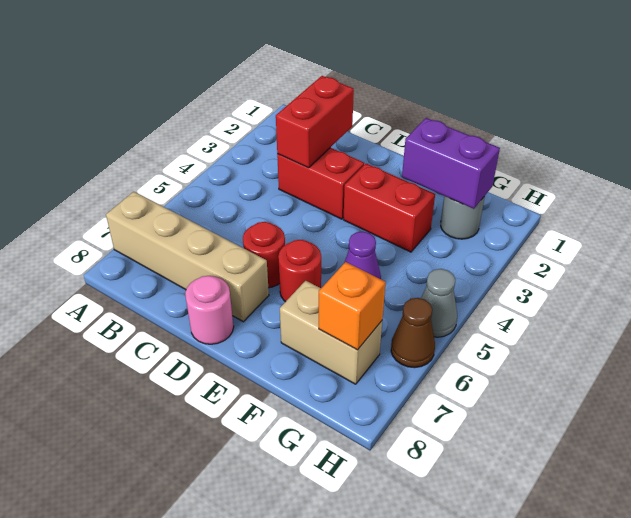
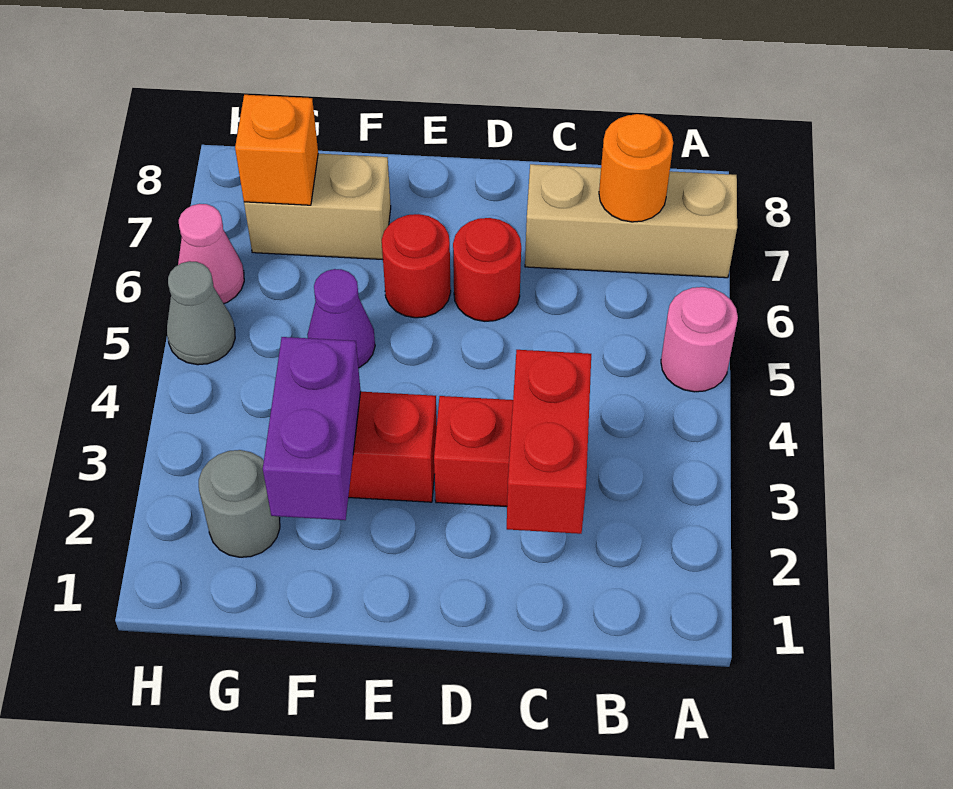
tan 1x4 brick [106,192,269,322] -> tan 1x3 brick [525,164,737,278]
none -> orange 1x1 round brick [599,114,673,222]
pink 1x1 round brick [185,276,234,344] -> pink 1x1 round brick moved to [661,287,738,392]
purple 1x2 brick [402,118,500,209] -> purple 1x2 brick turned to [263,337,361,520]
brown 1x1 cone [391,298,435,368] -> pink 1x1 cone [178,204,244,303]

